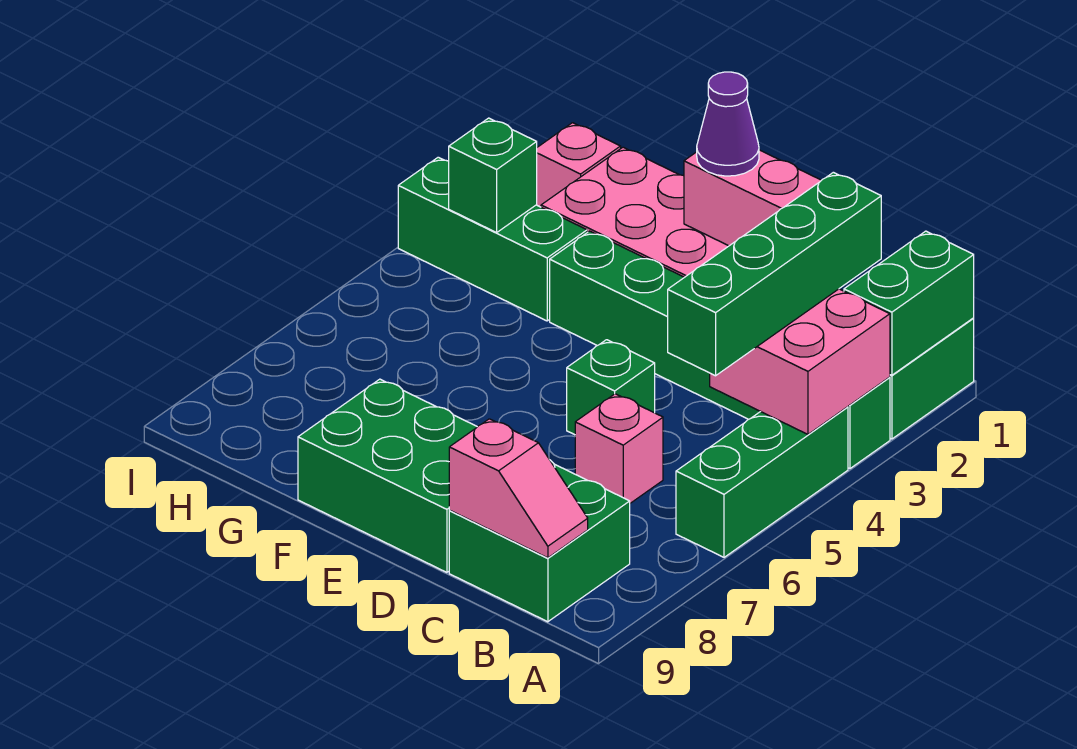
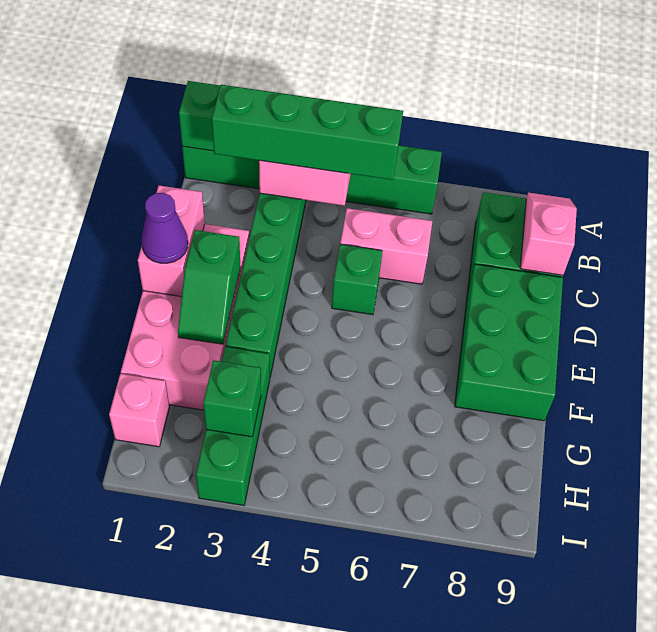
pink 1x1 brick [575,394,663,503] -> pink 1x2 brick [340,208,432,284]
none -> green 1x2 slope [178,230,241,344]

